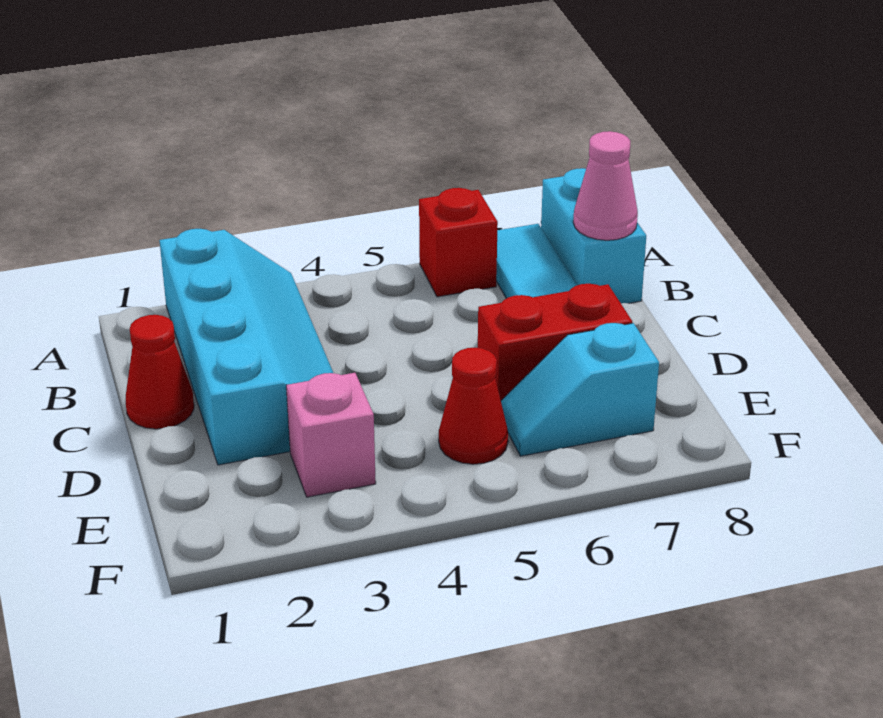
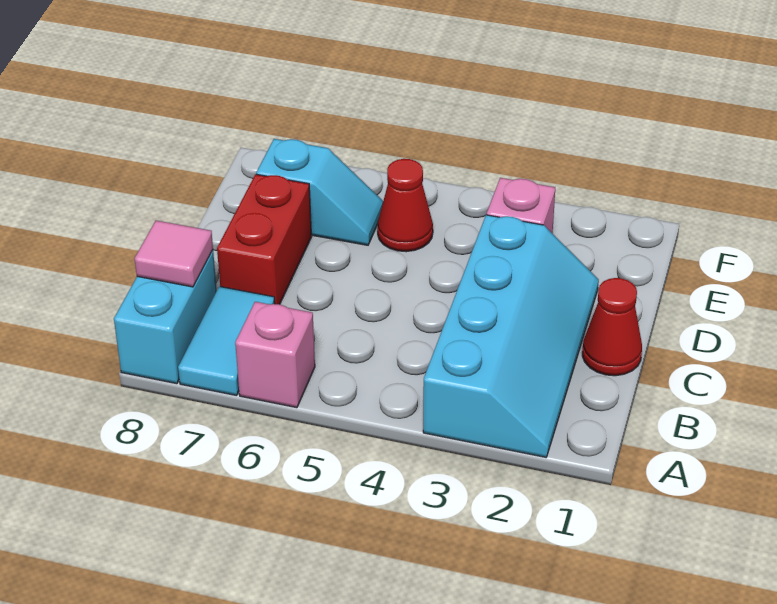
cyan 2x4 slope [159,229,333,465] -> cyan 2x4 slope turned to [423,215,599,457]
red 1x1 brick [419,188,498,297] -> pink 1x1 brick [235,302,315,408]
pink 1x1 cone [573,131,638,240] -> pink 1x1 tile [135,221,213,287]
red 1x2 brick [477,284,632,400] -> red 1x2 brick turned to [217,174,311,304]

